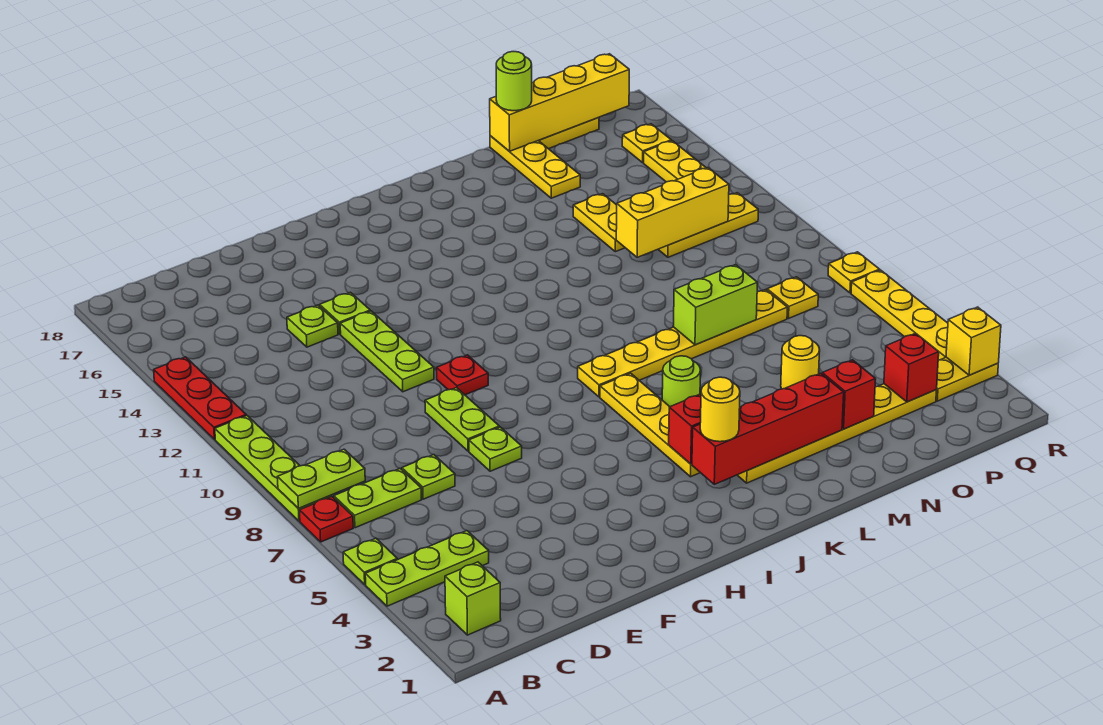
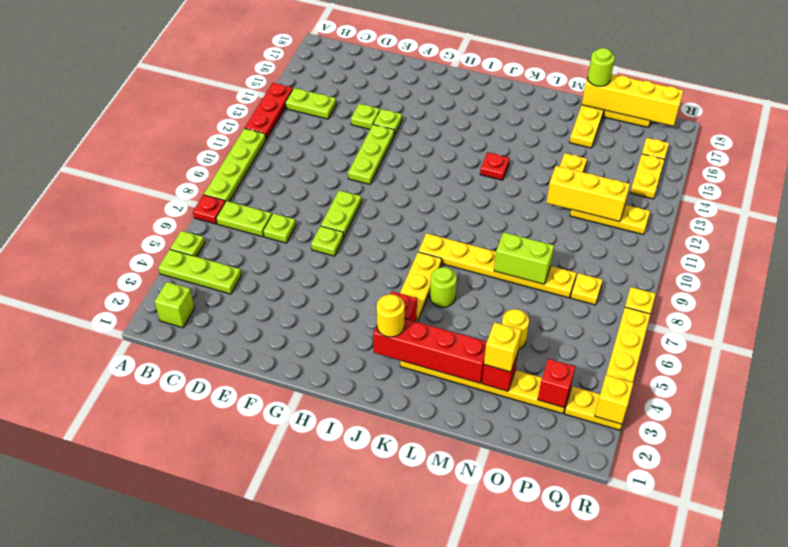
lime 1x2 plate [278,449,365,508] -> lime 1x2 plate moved to [285,88,336,119]
red 1x1 plate [436,355,488,395] -> red 1x1 plate moved to [480,152,510,180]
none -> yellow 1x1 brick [484,322,521,372]

